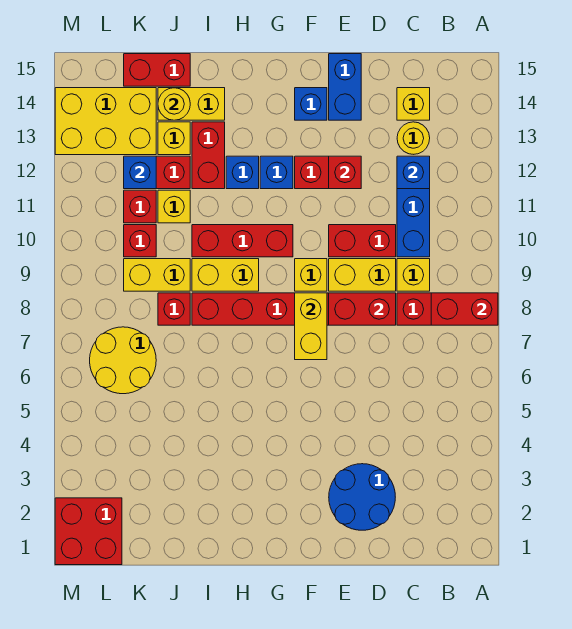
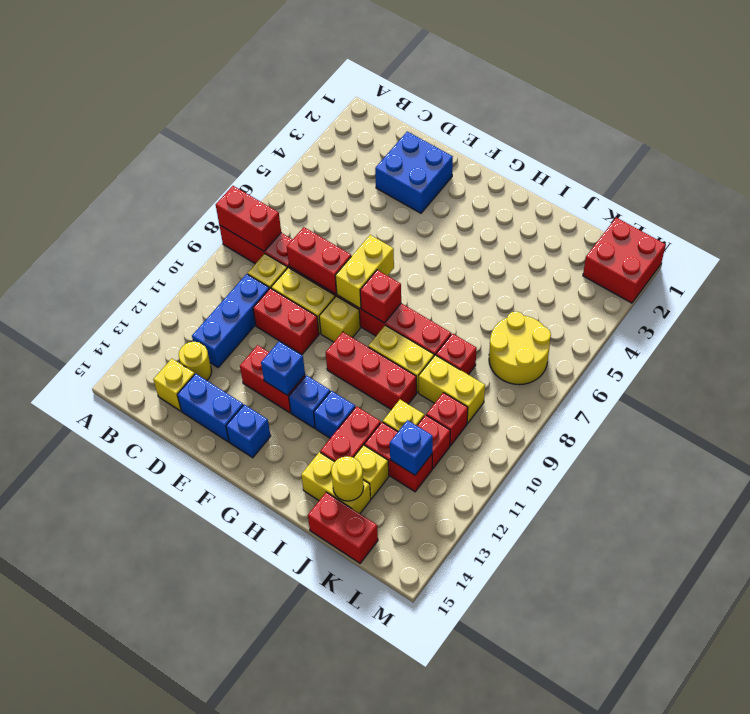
blue 1x1 brick [397,156,430,189] -> blue 1x1 brick moved to [261,341,305,395]
blue 2x2 round brick [329,464,395,530] -> blue 2x2 brick [375,132,453,213]
red 1x1 brick [329,156,361,189] -> red 1x1 brick moved to [360,270,401,323]
blue 1x2 brick [329,54,361,120] -> blue 1x2 brick turned to [177,374,243,442]
yellow 2x3 brick [55,88,156,155] -> none

